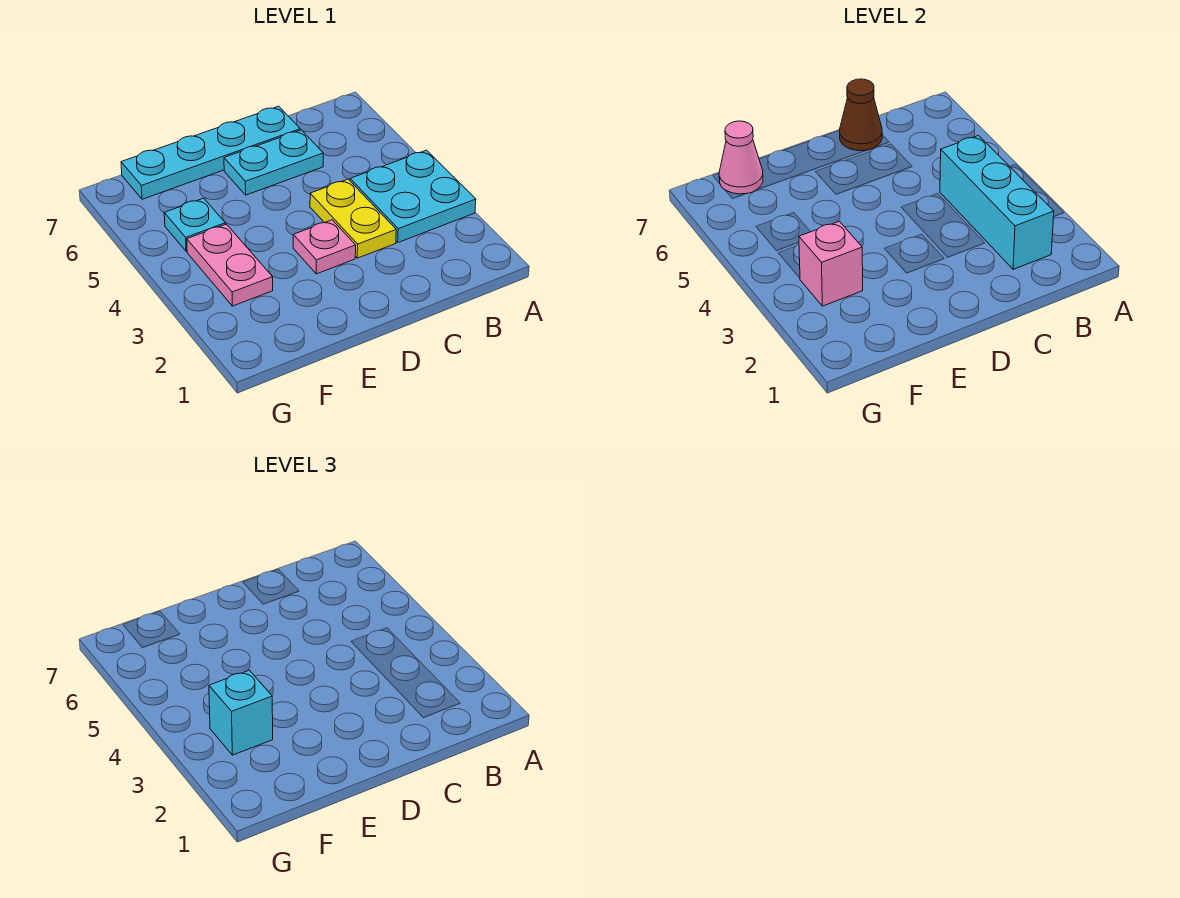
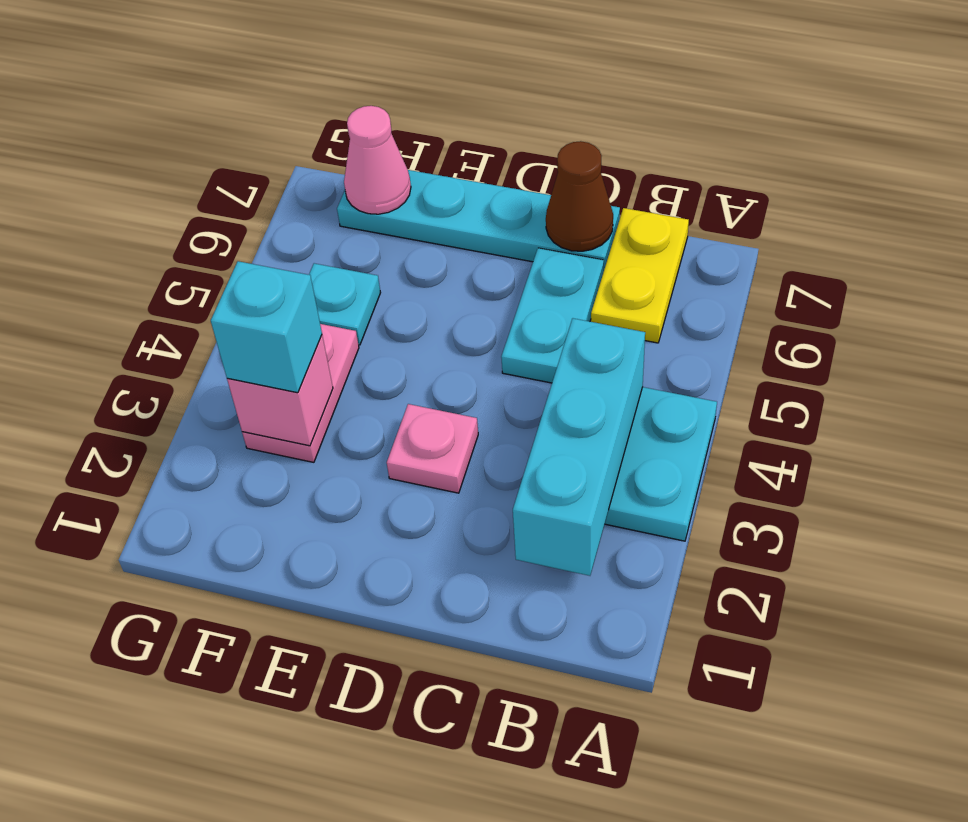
yellow 1x2 plate [310,179,396,258] -> yellow 1x2 plate moved to [591,208,689,343]
cyan 1x2 plate [224,130,323,195] -> cyan 1x2 plate turned to [501,248,604,383]

